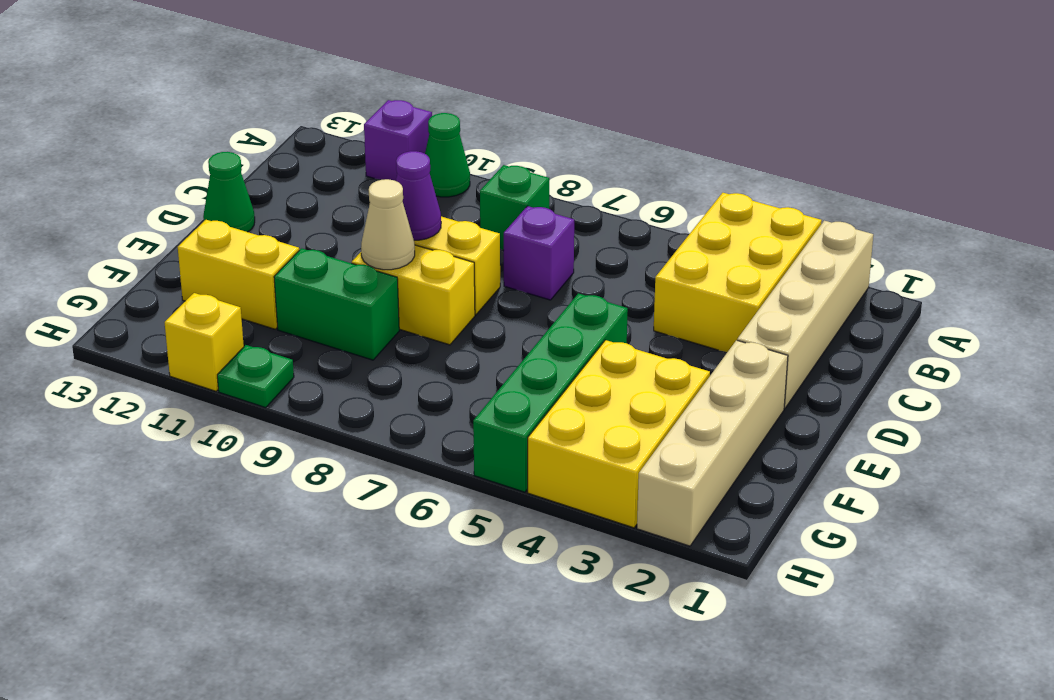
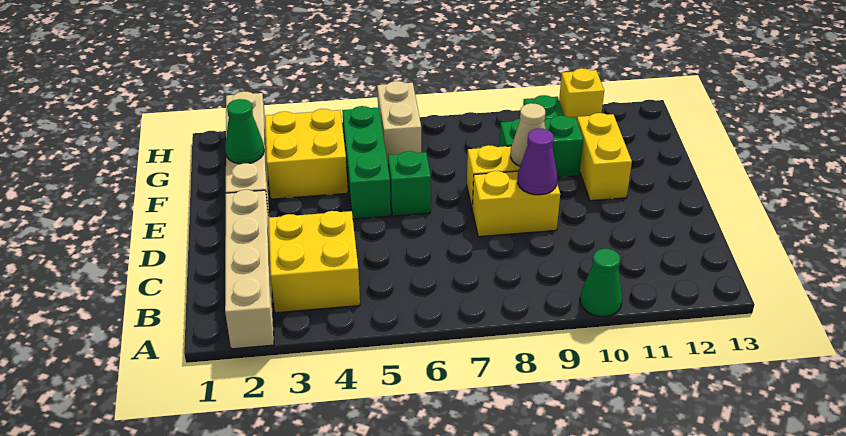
yellow 2x3 brick [654,193,822,352] -> yellow 2x2 brick [269,211,360,313]
purple 1x1 brick [364,100,432,181] -> none
green 1x1 brick [480,165,549,250] -> green 1x1 brick moved to [388,151,431,216]
purple 1x1 brick [504,206,574,300] -> none
green 1x1 cone [203,152,255,232] -> green 1x1 cone moved to [225,99,264,164]
green 1x4 brick [473,293,628,492] -> green 1x3 brick [342,106,391,219]
yellow 2x3 brick [528,340,710,528] -> yellow 2x2 brick [265,109,348,199]
yellow 1x2 brick [178,220,299,329] -> yellow 1x2 brick turned to [577,113,632,201]
none -> tan 1x2 brick [377,81,421,164]

